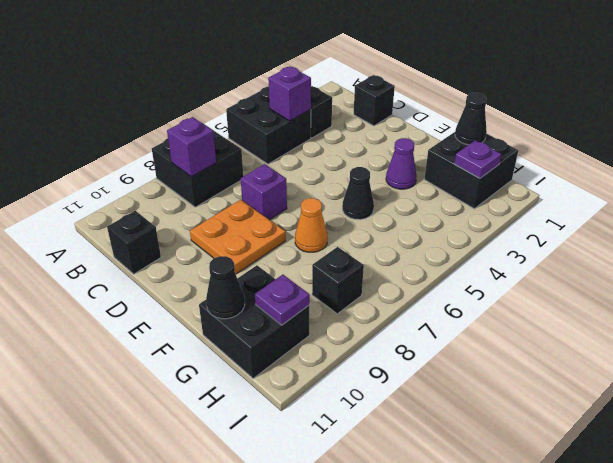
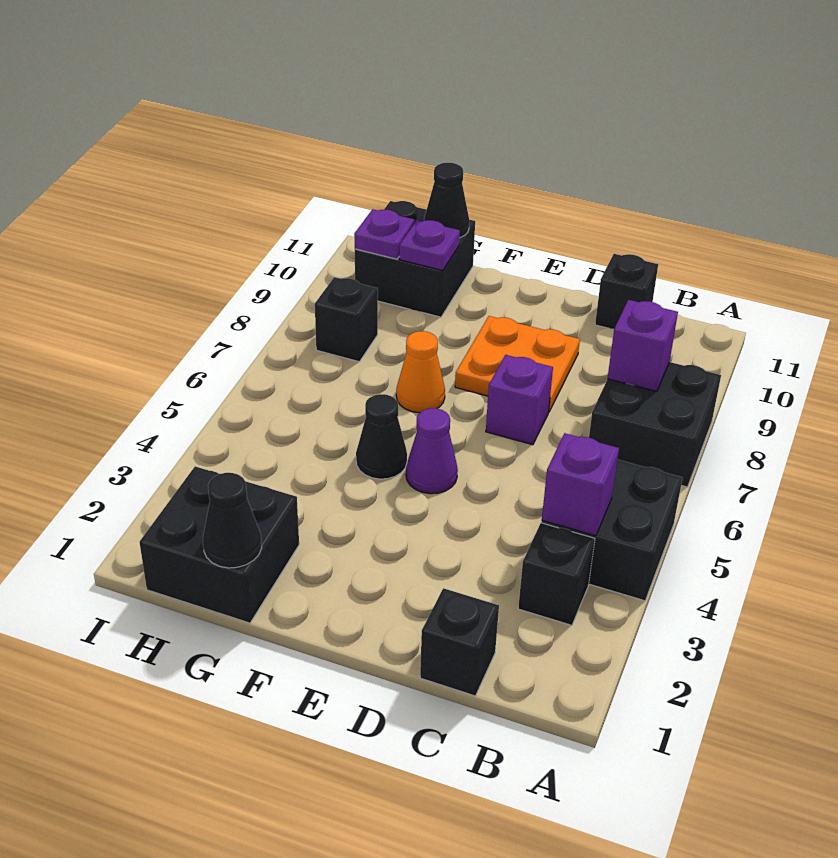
purple 1x1 cone [386,138,417,189] -> purple 1x1 cone moved to [406,408,458,494]
purple 1x1 plate [454,140,501,178] -> purple 1x1 plate moved to [400,220,460,270]

